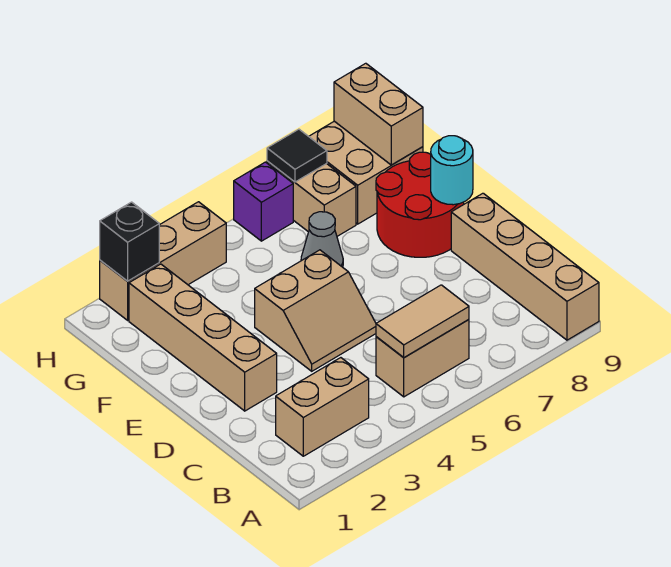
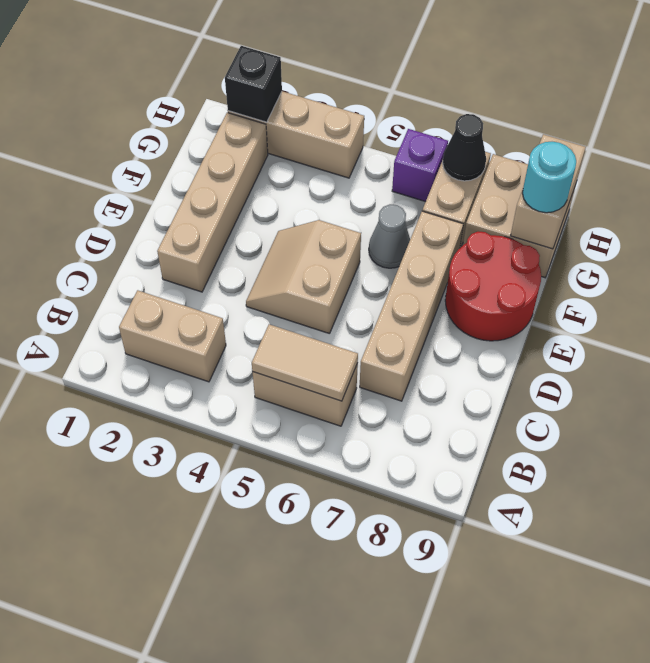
tan 1x4 brick [451,193,599,340] -> tan 1x4 brick moved to [360,211,463,401]
tan 2x2 slope [255,250,376,371] -> tan 2x2 slope turned to [246,220,361,334]
cyan 1x1 round brick [431,136,473,205] -> cyan 1x1 round brick moved to [523,142,576,213]
black 1x1 tile [267,129,327,182] -> black 1x1 cone [443,114,486,181]

